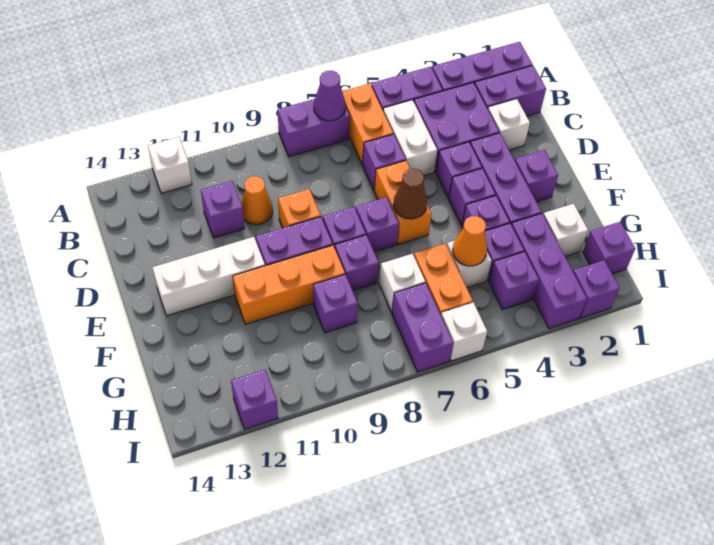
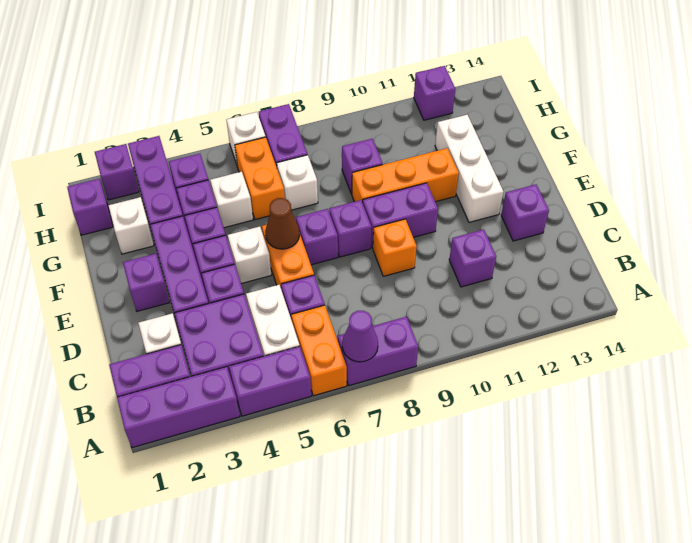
white 1x1 brick [148,137,192,193] -> white 1x1 brick moved to [228,227,271,284]
orange 1x1 cone [241,176,273,225] -> none
white 1x3 brick [152,237,265,316] -> white 1x3 brick turned to [435,115,503,222]
purple 1x1 brick [335,235,379,291] -> purple 1x1 brick moved to [501,185,549,241]
orange 1x1 cone [453,216,487,266] -> none

